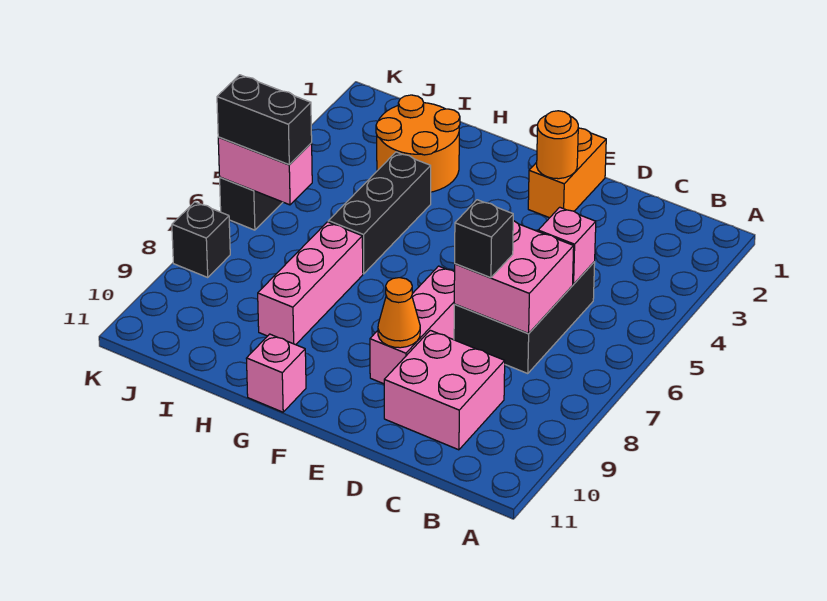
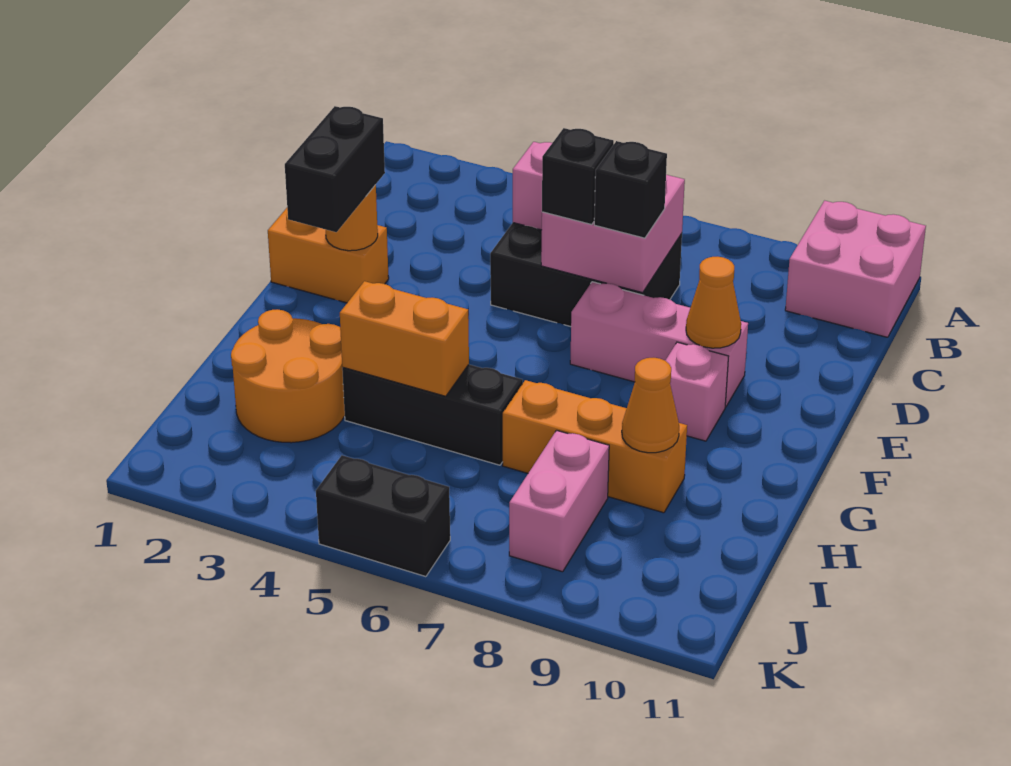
pink 2x2 brick [384,330,505,450] -> pink 2x2 brick moved to [785,201,926,337]
pink 1x1 brick [246,334,306,412] -> pink 1x1 brick moved to [665,342,728,441]
none -> orange 1x2 brick [340,281,469,396]
pink 1x3 brick [258,222,363,345] -> orange 1x3 brick [503,380,687,513]
none -> orange 1x1 cone [622,358,679,453]
pink 1x2 brick [218,137,312,205] -> pink 1x2 brick moved to [509,430,609,572]
black 1x2 brick [217,75,312,165] -> black 1x2 brick moved to [285,106,385,232]
black 1x1 brick [172,202,230,277] -> black 1x1 brick moved to [542,128,614,224]

